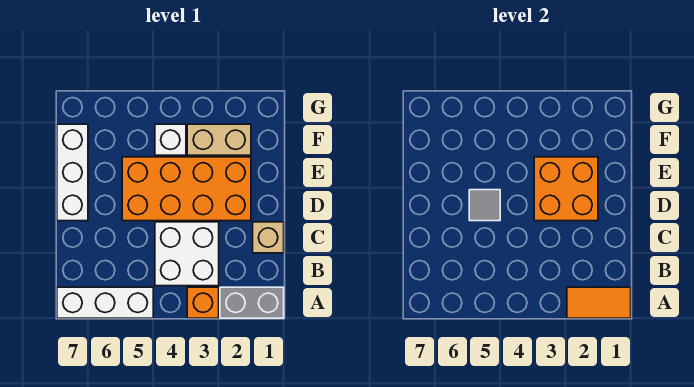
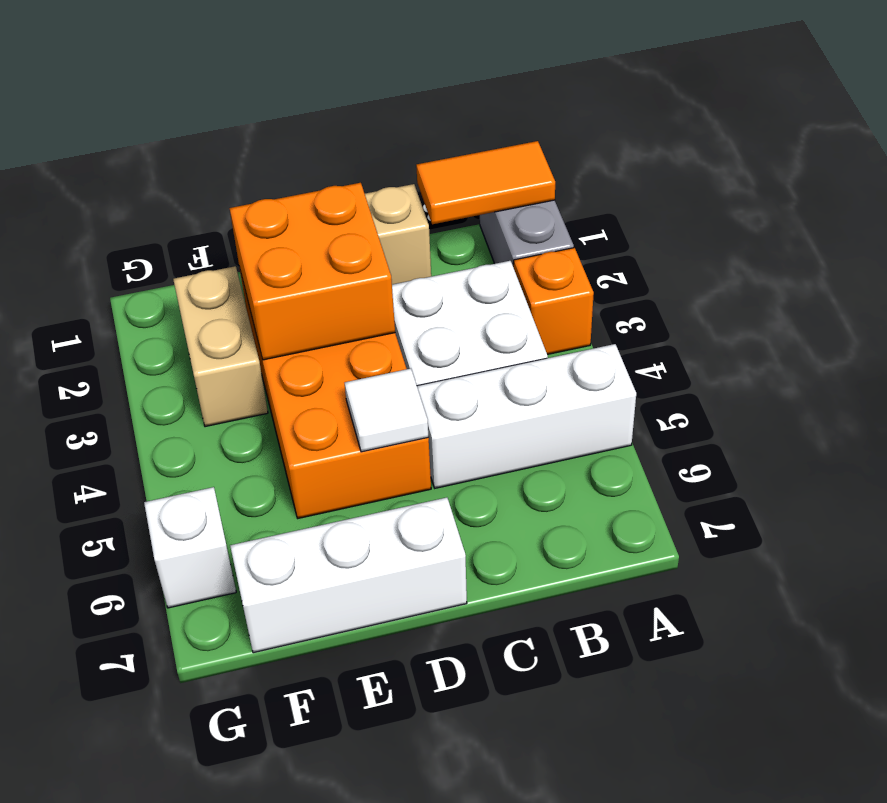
orange 1x2 tile [567,287,631,318] -> orange 1x2 tile turned to [416,141,555,224]
white 1x3 brick [57,287,153,318] -> white 1x3 brick turned to [417,344,636,488]
grey 1x1 tile [469,190,500,221] -> white 1x1 tile [345,368,428,452]
white 1x1 brick [155,124,186,155] -> white 1x1 brick moved to [144,487,236,608]

